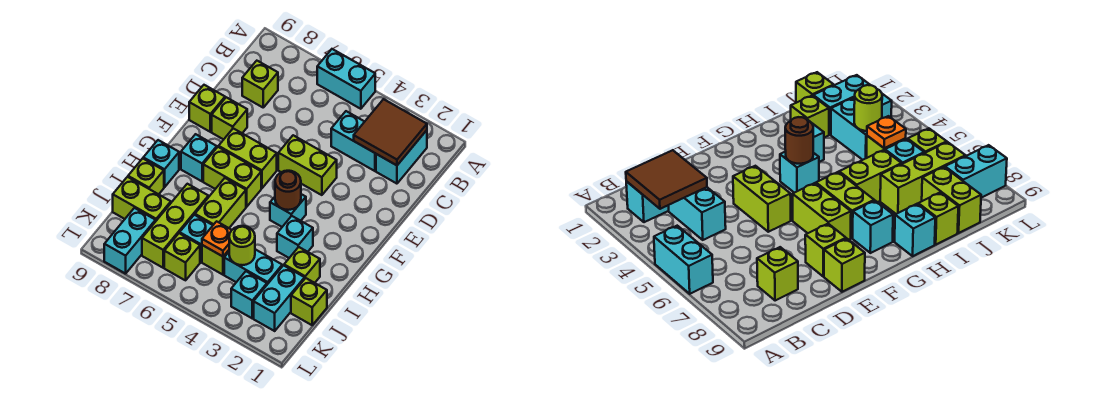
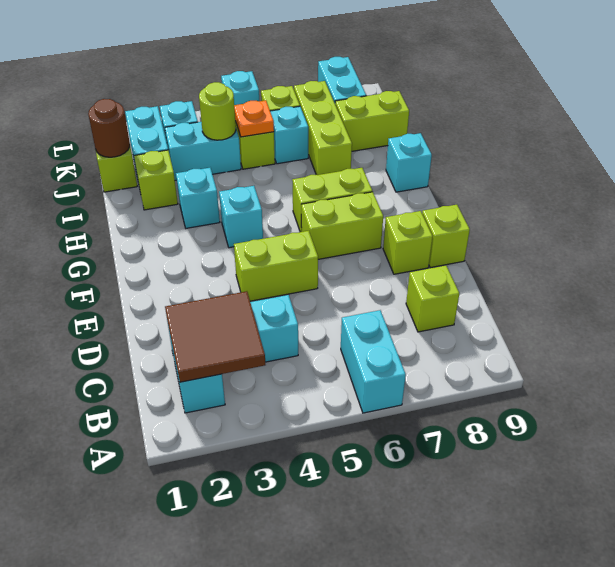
cyan 1x2 brick [317,49,375,109] -> cyan 1x2 brick turned to [341,310,406,413]
brown 1x1 round brick [275,171,301,210] -> brown 1x1 round brick moved to [88,99,130,157]
cyan 1x1 brick [181,134,217,181] -> cyan 1x1 brick moved to [221,71,259,105]
lime 1x2 brick [195,178,246,228] -> none
lime 1x1 brick [128,158,164,194] -> none

